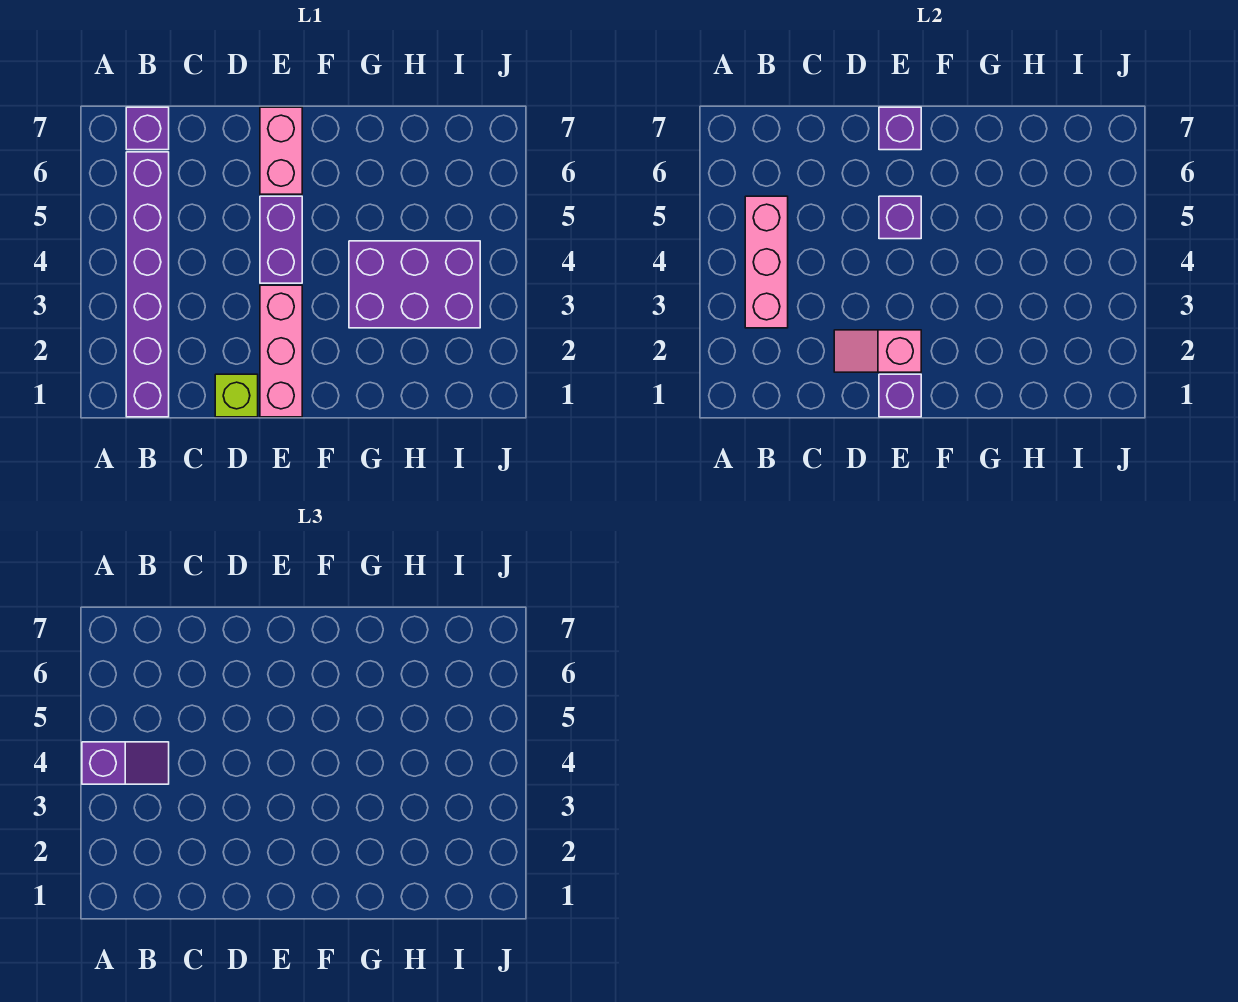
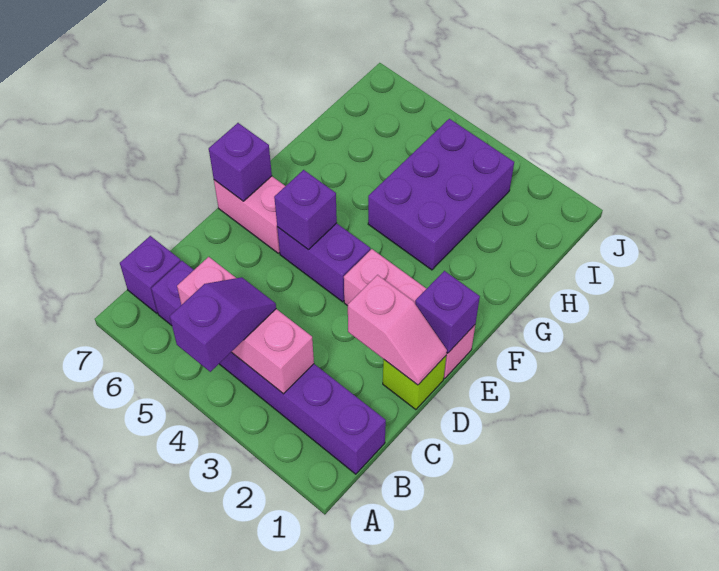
pink 1x2 slope [834,330,921,372] -> pink 1x2 slope turned to [348,275,447,385]

